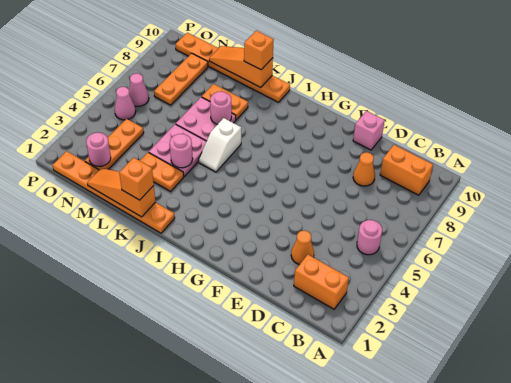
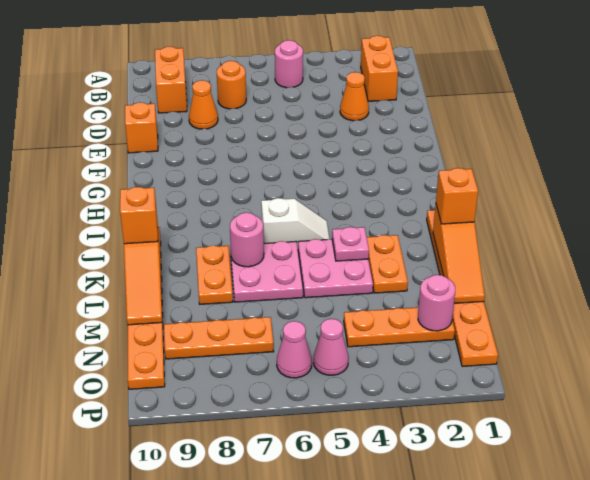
none -> orange 1x1 round brick [217,61,246,109]
pink 1x1 brick [353,111,385,150] -> orange 1x1 brick [125,102,158,153]
pink 1x1 round brick [170,134,193,168] -> pink 1x1 plate [332,227,369,261]

